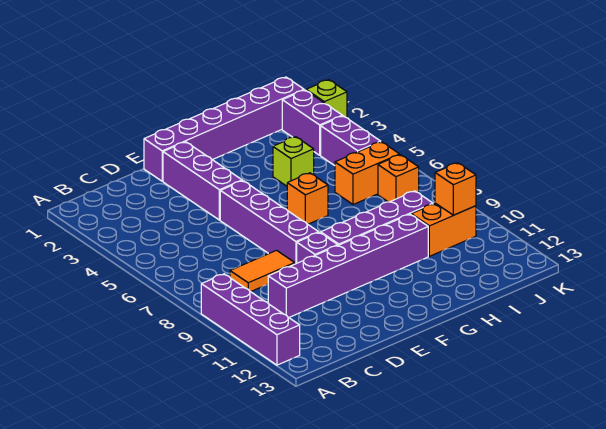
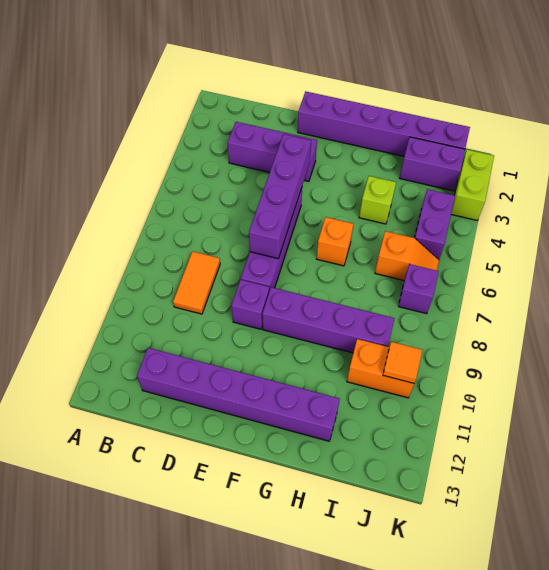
purple 1x4 brick [201,274,300,365] -> purple 1x4 brick moved to [249,134,311,258]
orange 1x2 tile [230,250,295,292] -> orange 1x2 tile turned to [173,251,220,314]
purple 1x6 brick [268,214,428,318] -> purple 1x6 brick moved to [137,348,340,441]
purple 1x3 brick [163,142,242,220] -> purple 1x3 brick turned to [228,122,317,182]
orange 1x2 brick [335,142,400,205] -> orange 1x2 slope [375,231,439,280]
purple 1x2 brick [282,90,342,155] -> purple 1x2 brick turned to [400,137,465,191]
orange 1x1 brick [378,155,419,202] -> purple 1x1 brick [398,264,439,314]
orange 1x1 brick [435,163,476,215] -> orange 1x1 tile [383,342,422,383]
lime 1x1 brick [306,80,347,118] -> lime 1x2 brick [451,150,494,220]

